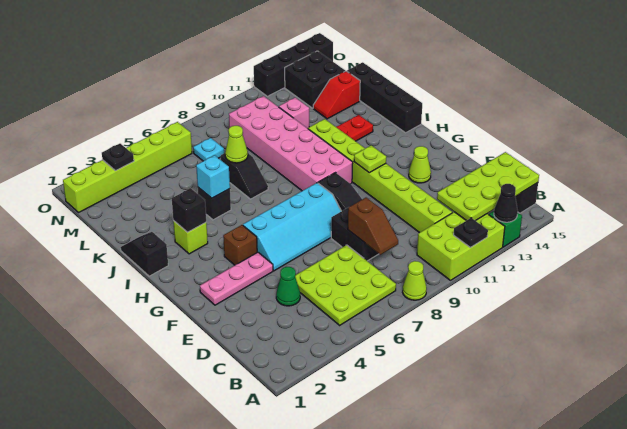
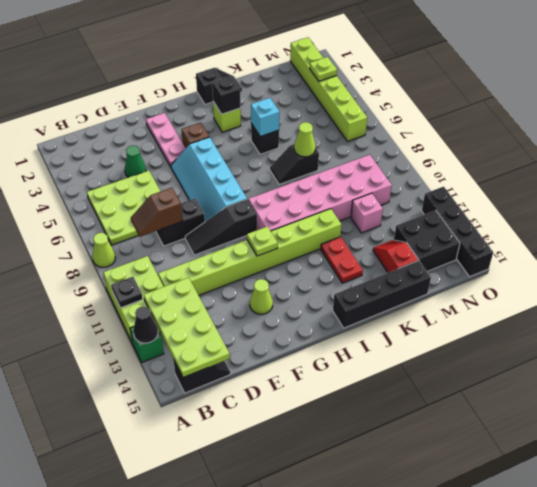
cyan 1x1 plate [193,138,224,161] -> none
black 1x1 plate [102,144,134,171] -> lime 1x1 plate [310,57,337,81]

